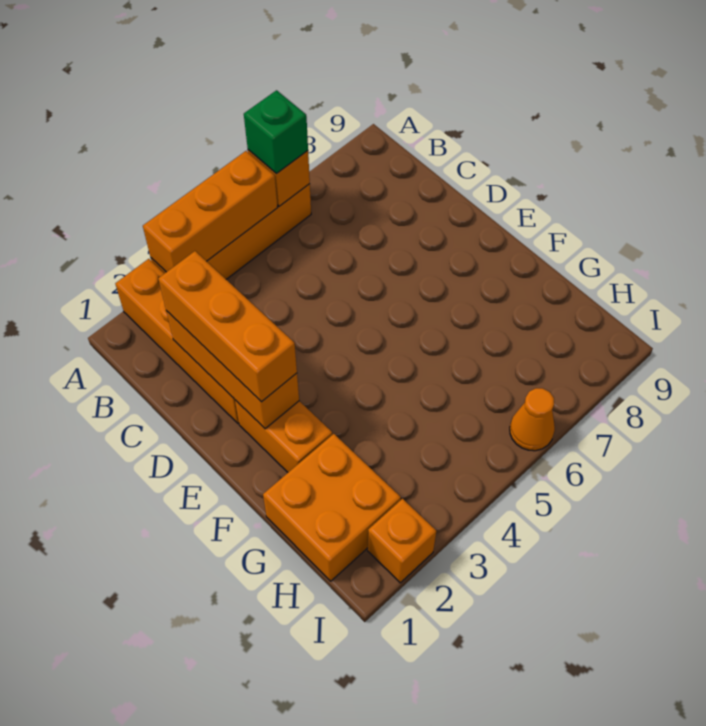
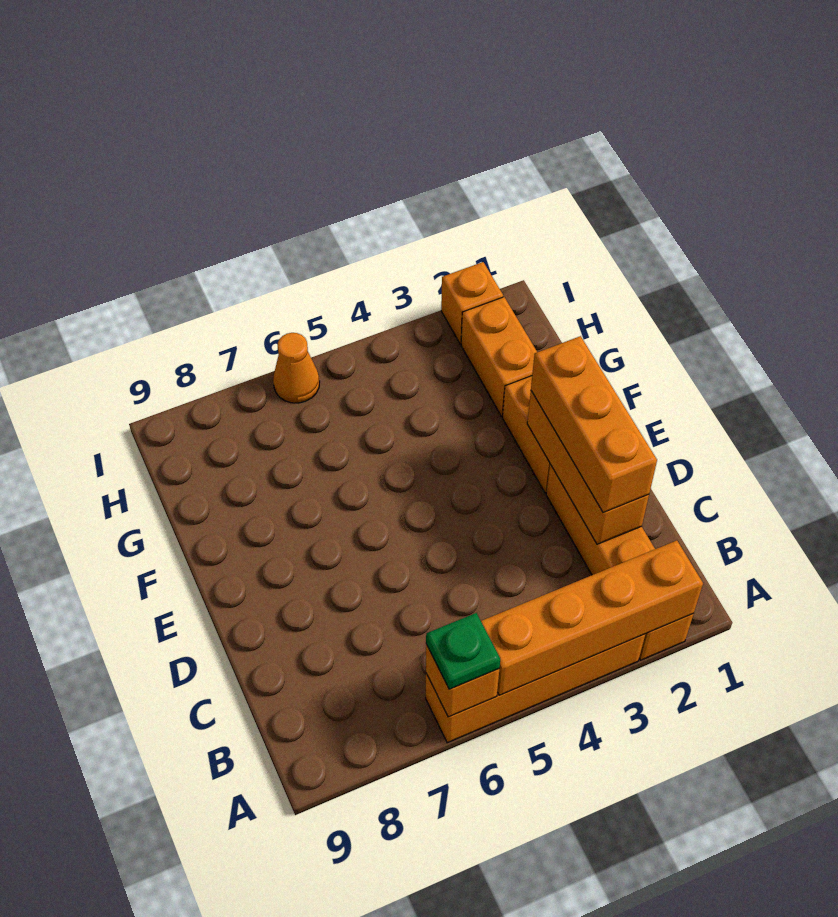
orange 1x3 brick [143,151,278,272] -> orange 1x4 brick [481,540,703,695]
green 1x1 brick [244,90,308,174] -> green 1x1 plate [426,613,500,689]
orange 2x2 brick [263,434,401,581] -> orange 1x2 brick [461,297,537,416]

